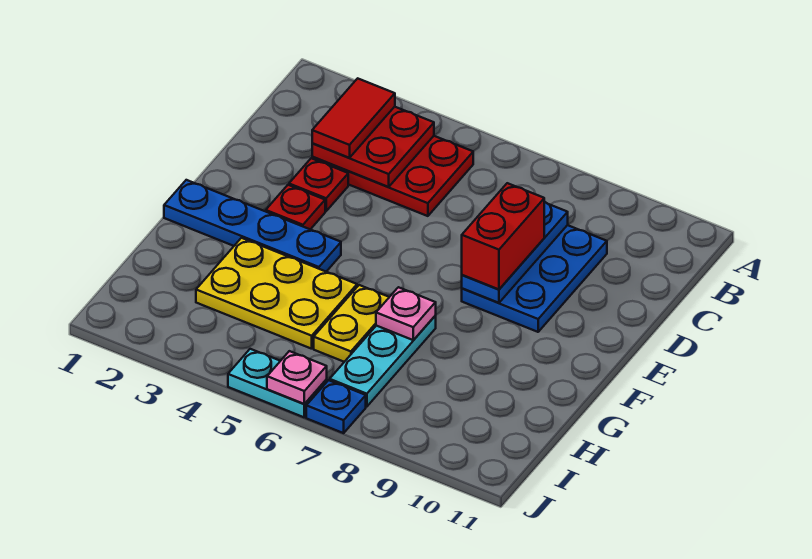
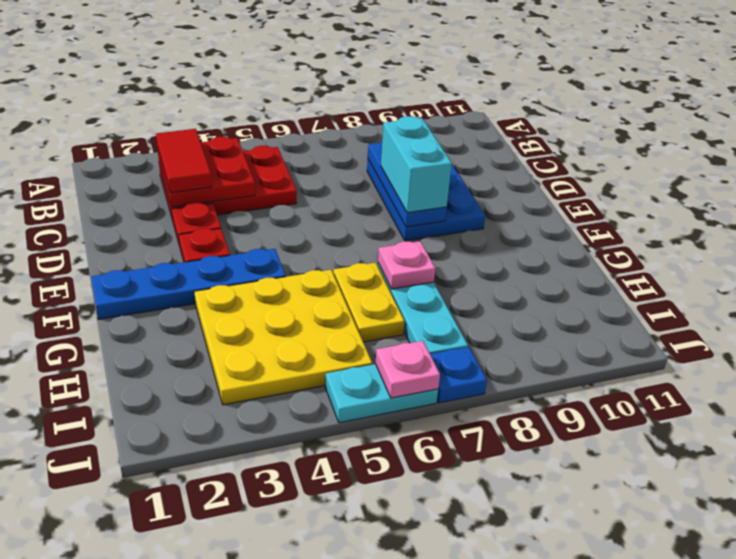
red 1x2 brick [462,183,544,290] -> cyan 1x2 brick [381,116,452,213]
yellow 2x3 plate [196,238,357,349] -> yellow 3x3 plate [195,270,372,405]

